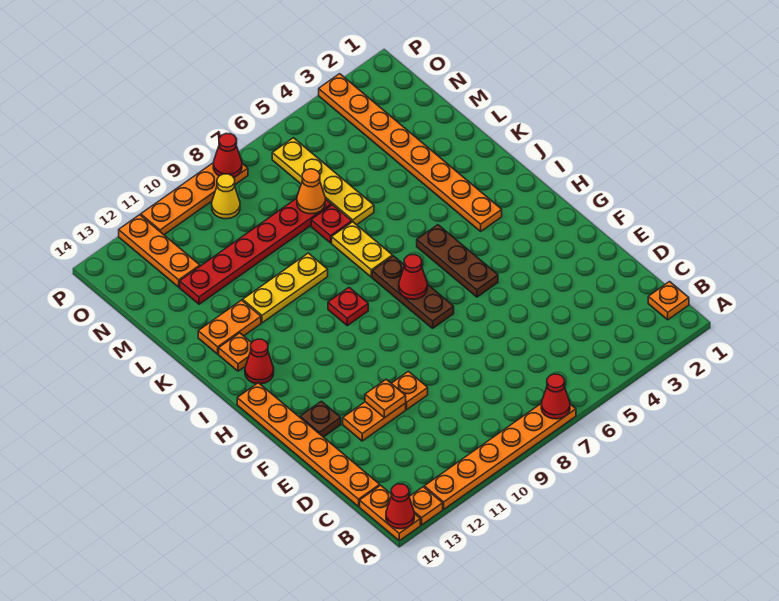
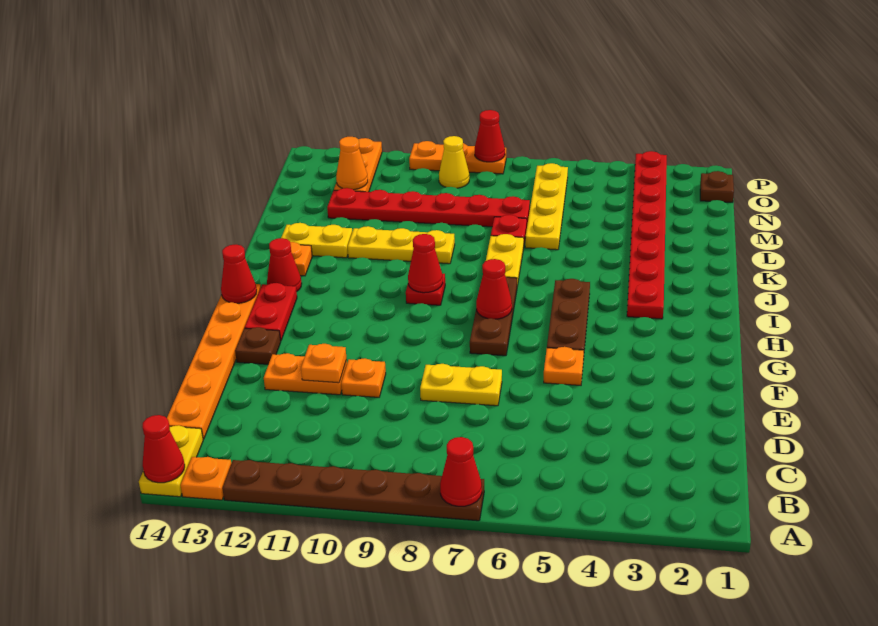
orange 1x6 plate [424,403,576,509] -> brown 1x6 plate [222,460,484,521]
orange 1x2 plate [360,485,420,541] -> yellow 1x2 plate [139,425,203,497]
orange 1x1 plate [648,282,689,320] -> orange 1x1 plate moved to [544,347,584,385]
none -> yellow 1x2 plate [420,364,502,406]
none -> red 1x2 plate [245,283,297,340]
none -> red 1x1 cone [221,245,257,303]
orange 1x8 plate [319,74,502,231] -> red 1x8 plate [627,151,667,319]
none -> red 1x1 cone [408,234,443,293]
orange 1x2 plate [198,300,261,354] -> yellow 1x2 plate [281,223,352,258]
orange 1x1 cone [297,169,325,214] -> orange 1x1 cone moved to [336,137,368,190]
none -> brown 1x1 plate [700,171,734,202]
orange 1x4 plate [141,163,248,235] -> orange 1x3 plate [409,141,506,174]

